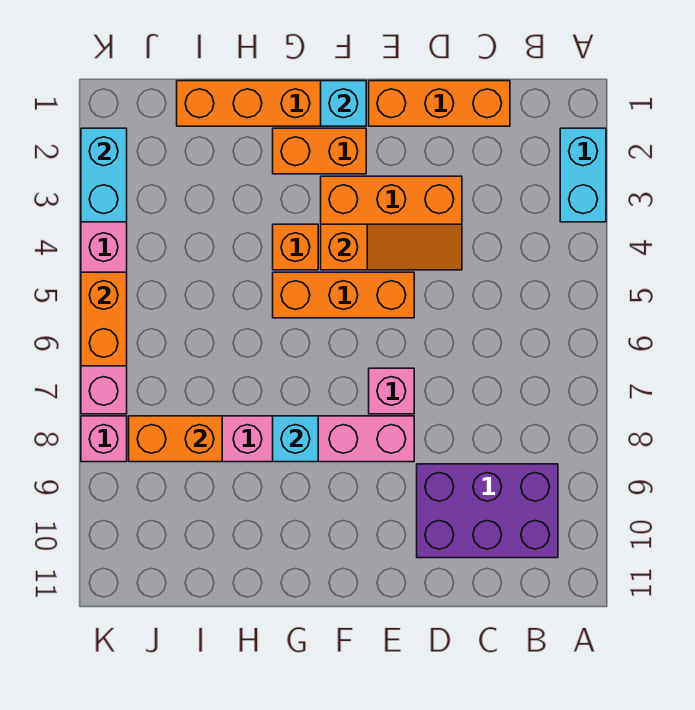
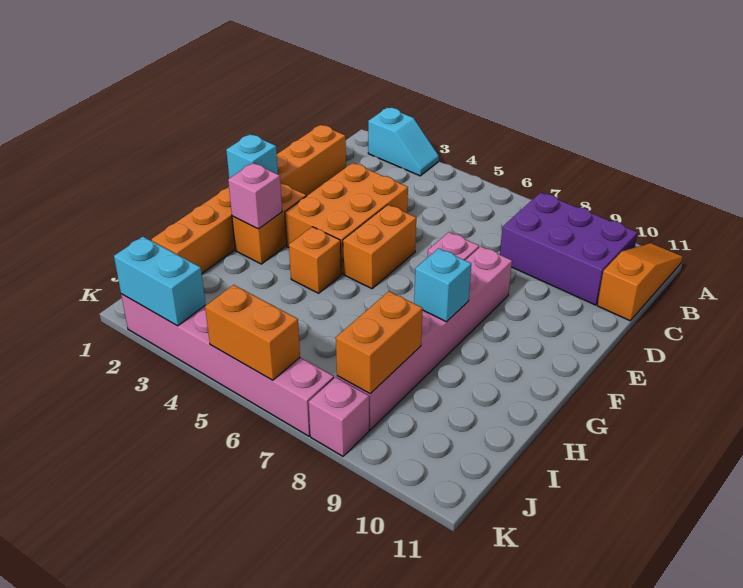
cyan 1x2 brick [560,128,606,222] -> cyan 1x2 slope [368,107,439,176]
purple 2x3 brick [417,464,558,558] -> purple 2x3 brick turned to [500,193,637,305]
orange 1x3 slope [321,224,462,270] -> orange 1x3 slope moved to [597,243,683,321]
orange 1x3 brick [273,272,414,318] -> orange 1x2 brick [343,205,416,289]
none -> pink 1x1 brick [228,163,282,229]

